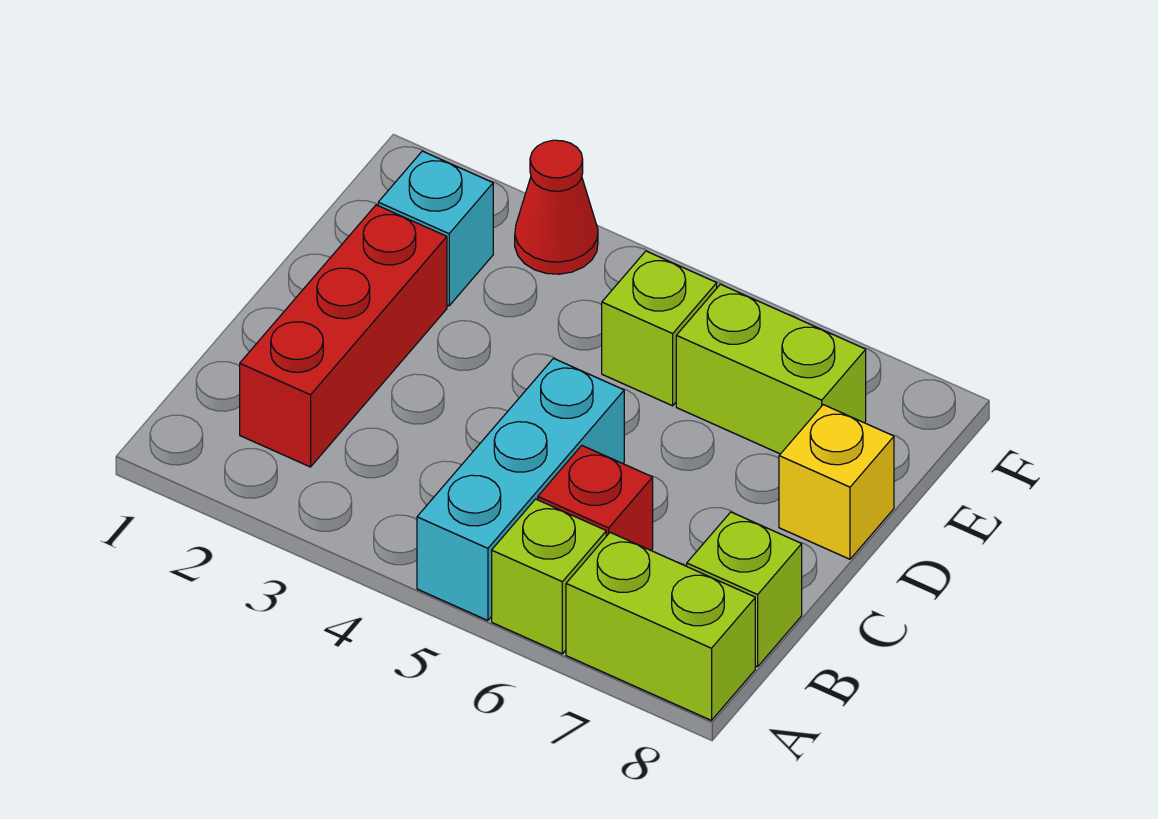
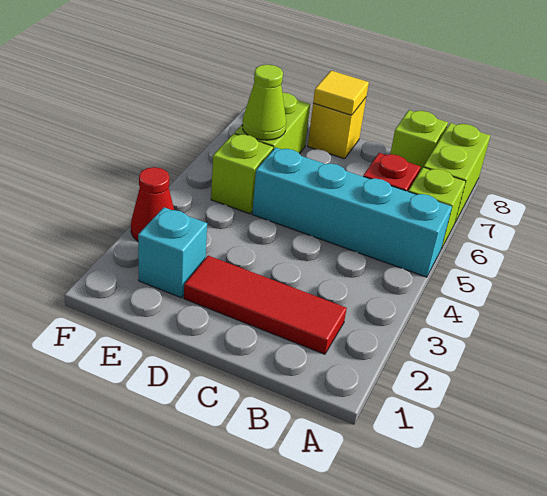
cyan 1x3 brick [417,359,624,621] -> cyan 1x4 brick [252,147,452,277]
red 1x3 brick [240,205,447,467] -> red 1x3 tile [184,256,347,354]
none -> yellow 1x1 tile [313,71,369,115]
none -> lime 1x1 cone [242,65,286,140]

